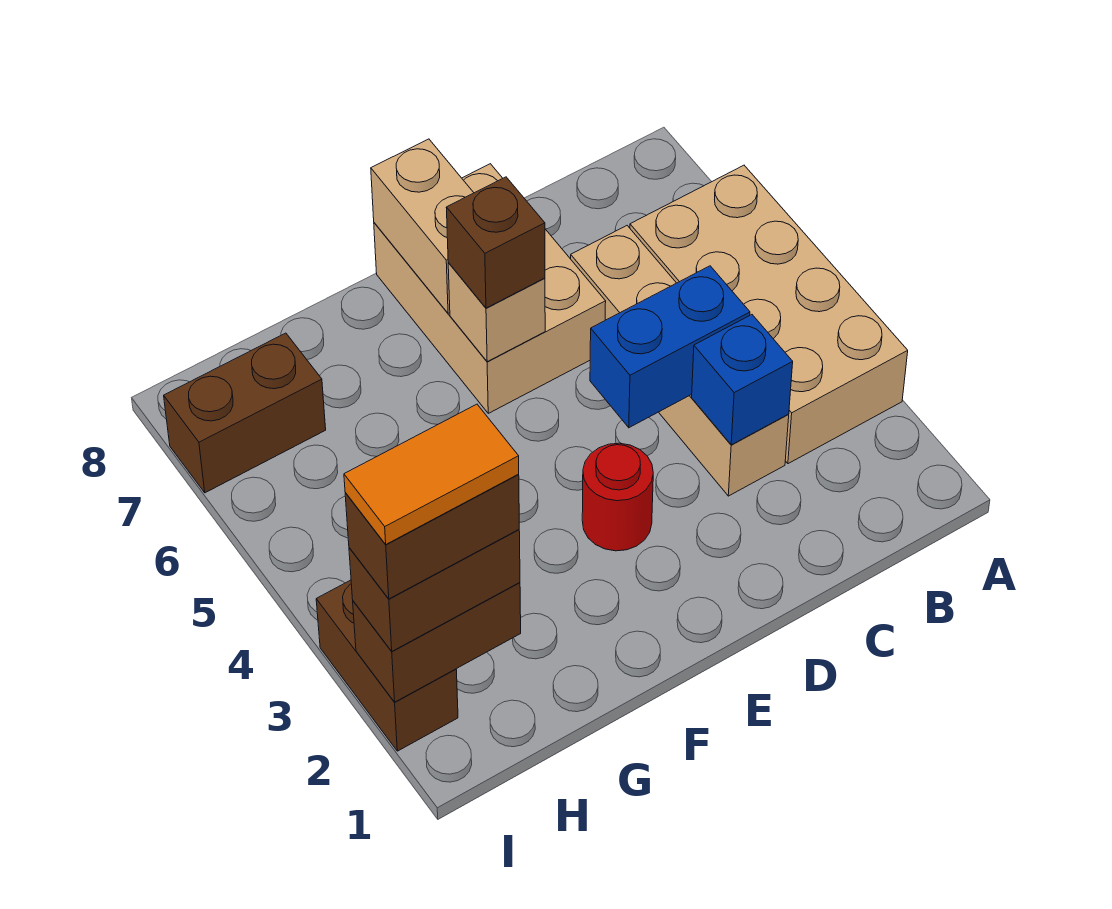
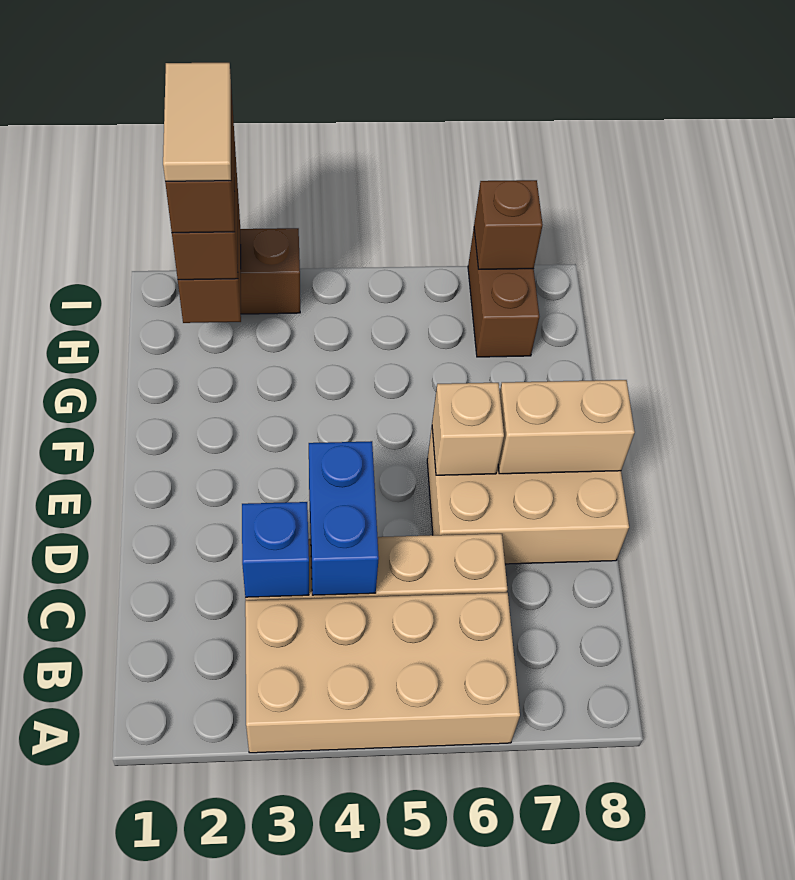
red 1x1 round brick [582,443,653,551] -> none
brown 1x1 brick [446,177,545,308] -> brown 1x1 brick moved to [474,180,543,269]
orange 1x2 tile [344,404,519,544] -> tan 1x2 tile [163,63,231,181]

